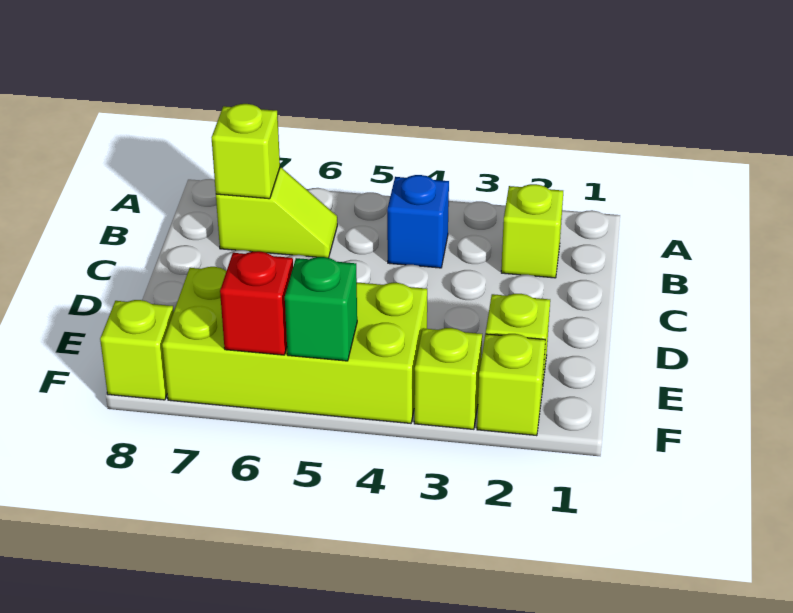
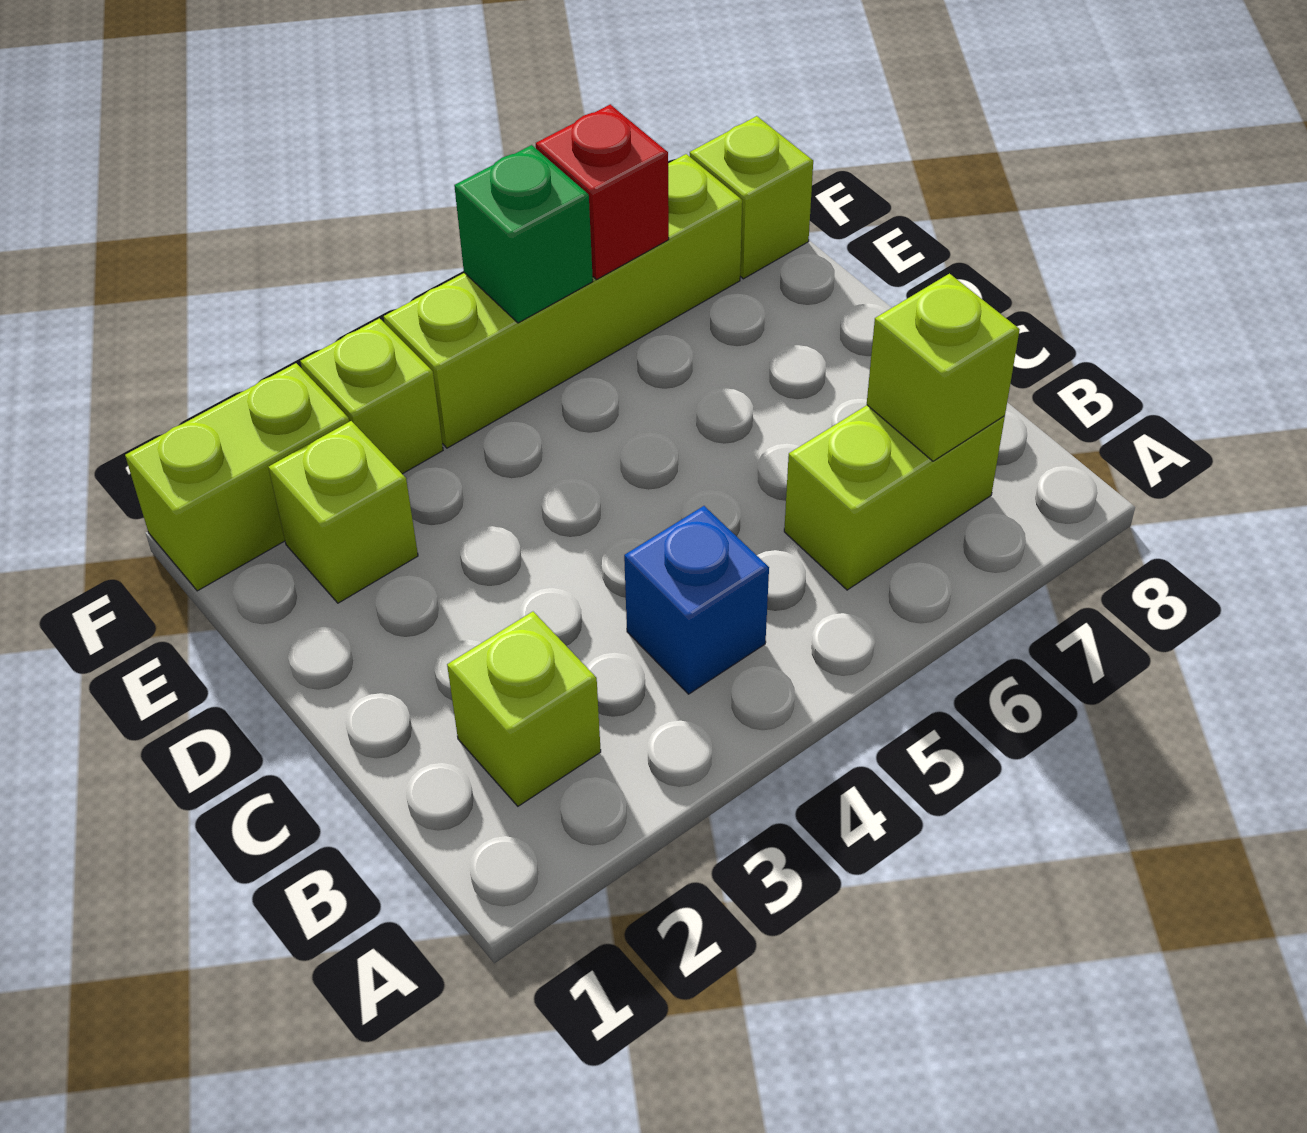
lime 1x2 slope [216,167,337,258] -> lime 1x2 brick [784,405,1005,590]
lime 2x4 brick [162,267,427,423] -> lime 1x4 brick [384,154,742,448]
lime 1x1 brick [477,334,545,436] -> lime 1x2 brick [125,363,349,591]

